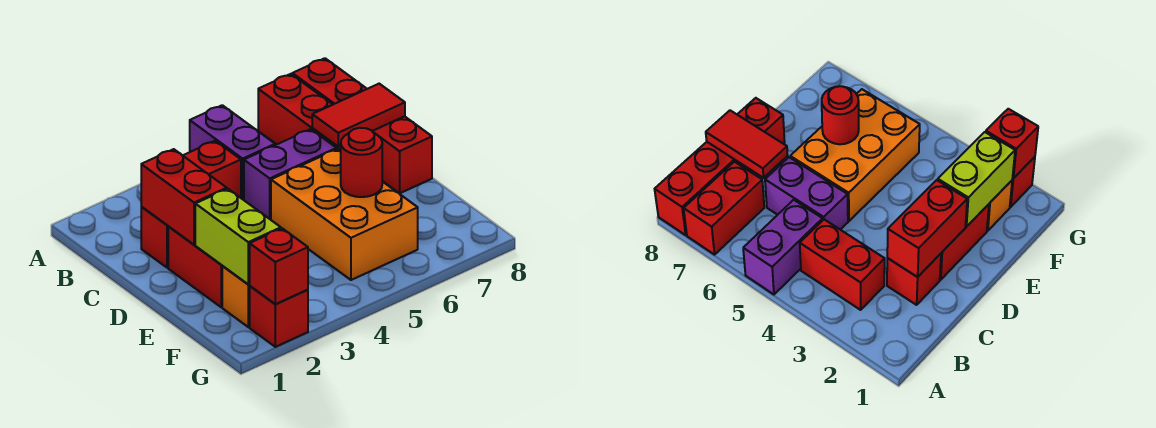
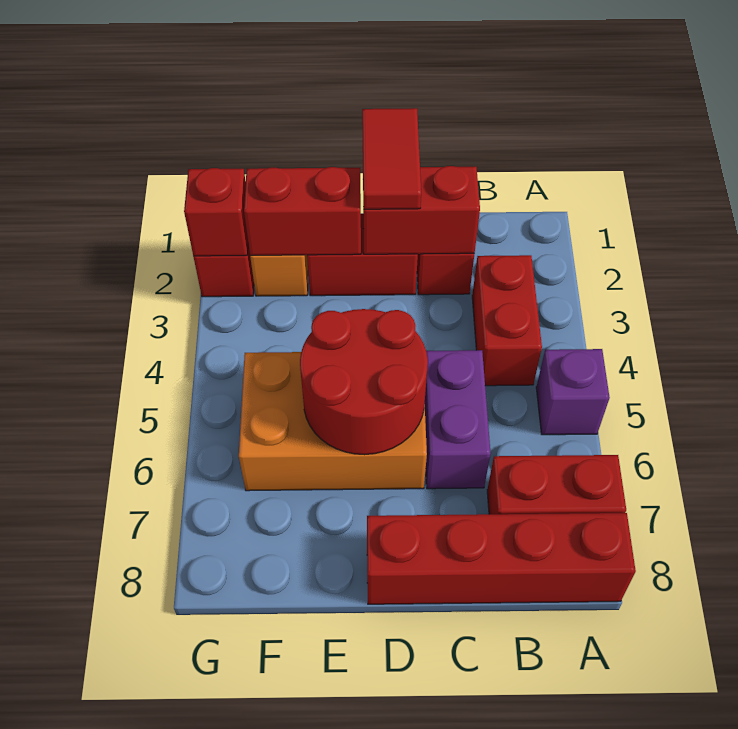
purple 1x2 brick [190,105,275,200] -> purple 1x1 brick [536,349,610,435]
red 1x2 tile [312,84,405,146] -> red 1x2 tile moved to [362,108,421,209]
lime 1x2 brick [195,189,281,284] -> red 1x2 brick [244,167,361,255]
red 1x1 round brick [341,128,382,197] -> red 2x2 round brick [300,309,428,455]

